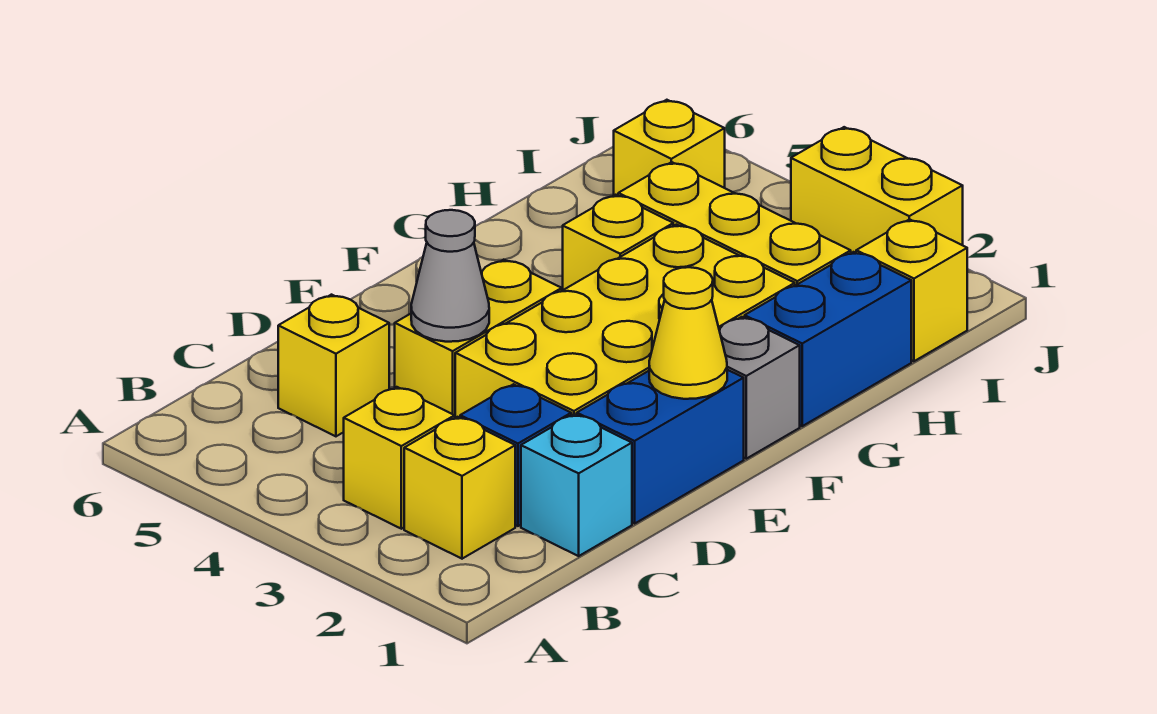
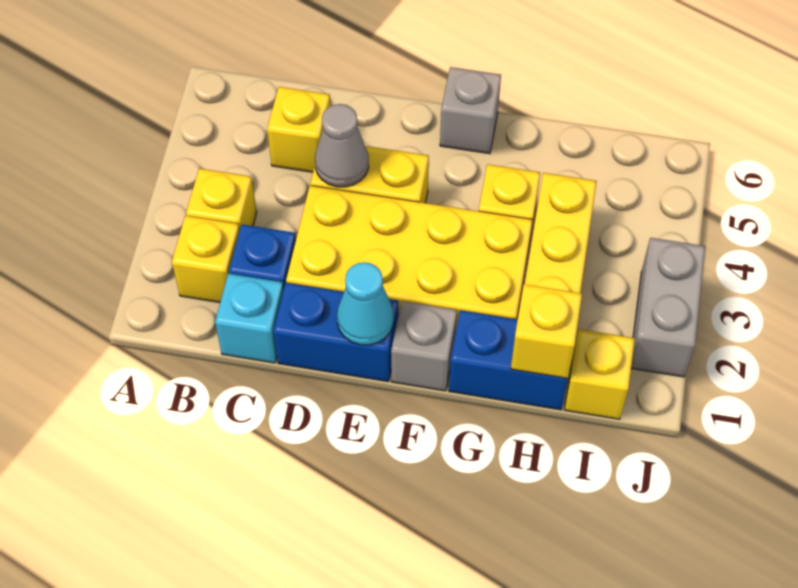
yellow 1x1 cone [649,267,727,399] -> cyan 1x1 cone [337,262,394,345]
none -> grey 1x1 brick [440,67,501,154]
yellow 1x1 brick [614,100,725,195] -> yellow 1x1 brick moved to [511,284,582,379]
yellow 1x2 brick [791,127,963,253] -> grey 1x2 brick [631,238,705,377]

